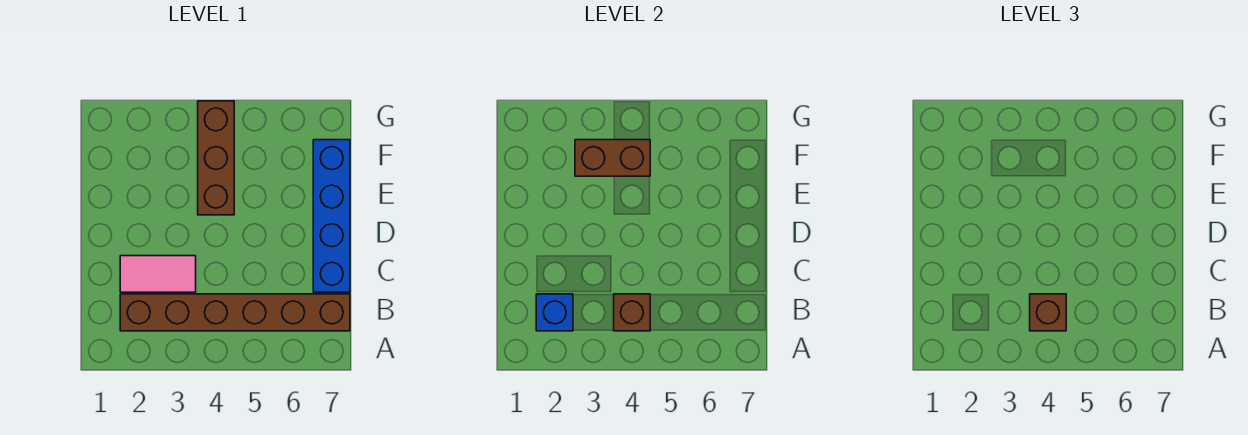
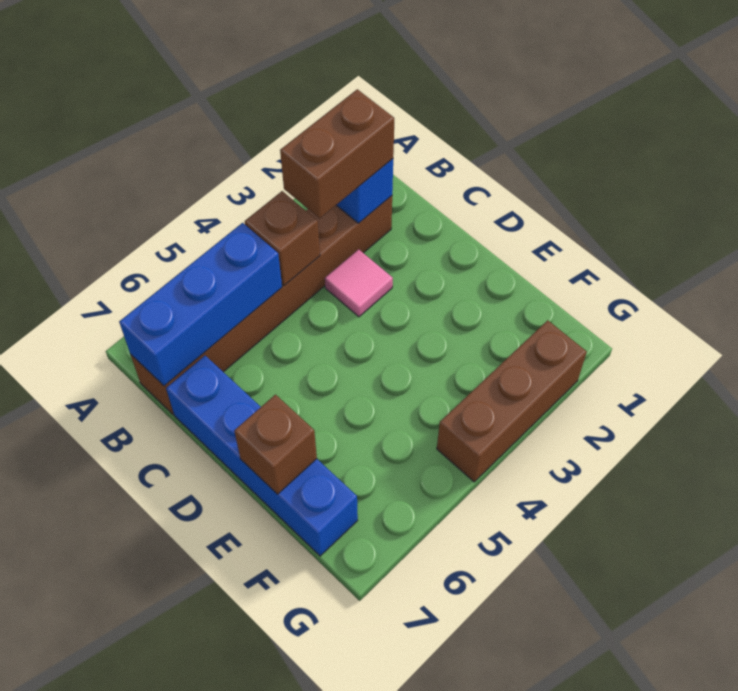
brown 1x1 brick [1030,294,1066,331] -> brown 1x1 brick moved to [234,395,317,494]
none -> blue 1x3 brick [119,223,282,386]
pink 1x2 tile [120,256,196,292] -> pink 1x1 tile [325,249,393,317]
brown 1x3 brick [198,101,234,215] -> brown 1x3 brick turned to [437,320,587,482]
brown 1x2 brick [575,140,650,176] -> brown 1x2 brick moved to [280,89,394,218]

